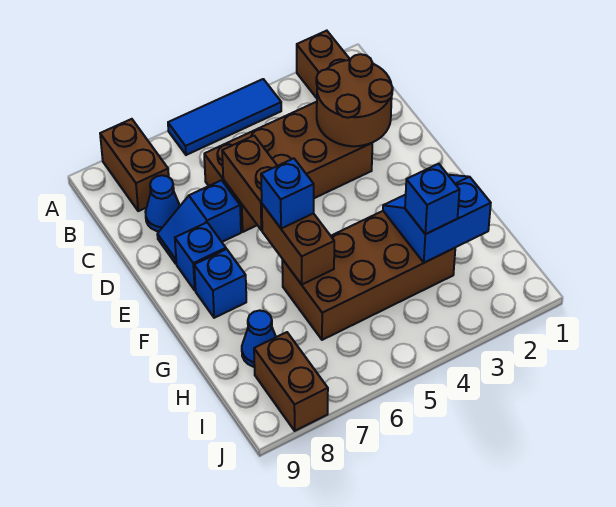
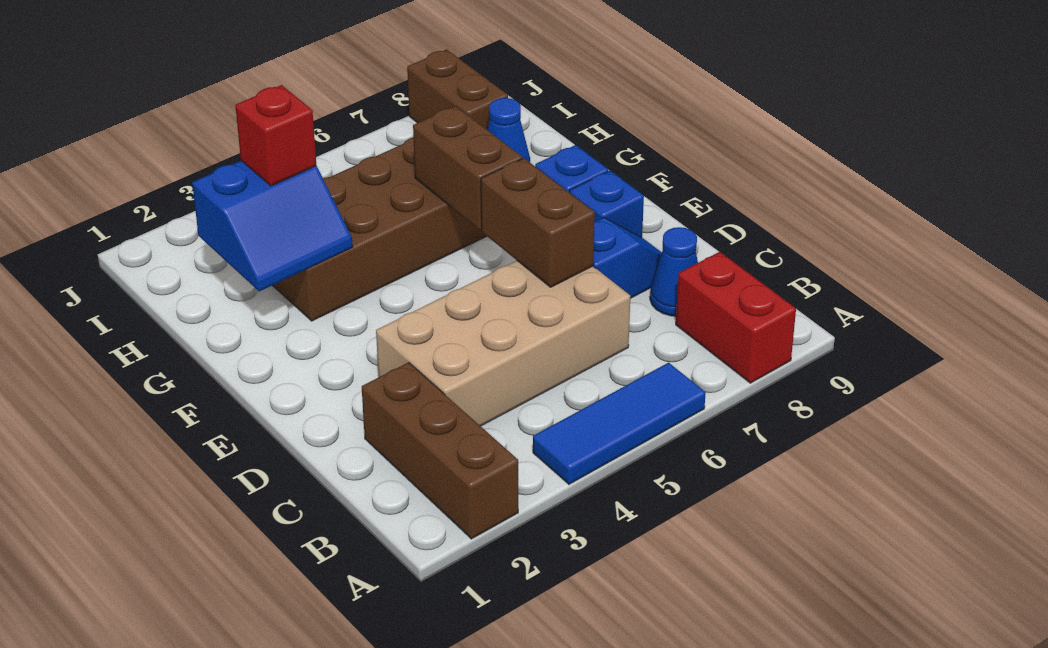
brown 1x2 brick [100,119,169,211] -> red 1x2 brick [676,252,796,383]
brown 2x2 round brick [316,54,393,146] -> none
brown 2x4 brick [204,102,372,232] -> tan 2x4 brick [376,261,630,426]
blue 1x1 brick [261,158,314,229] -> none
blue 1x1 brick [405,164,459,234] -> red 1x1 brick [235,85,316,186]

